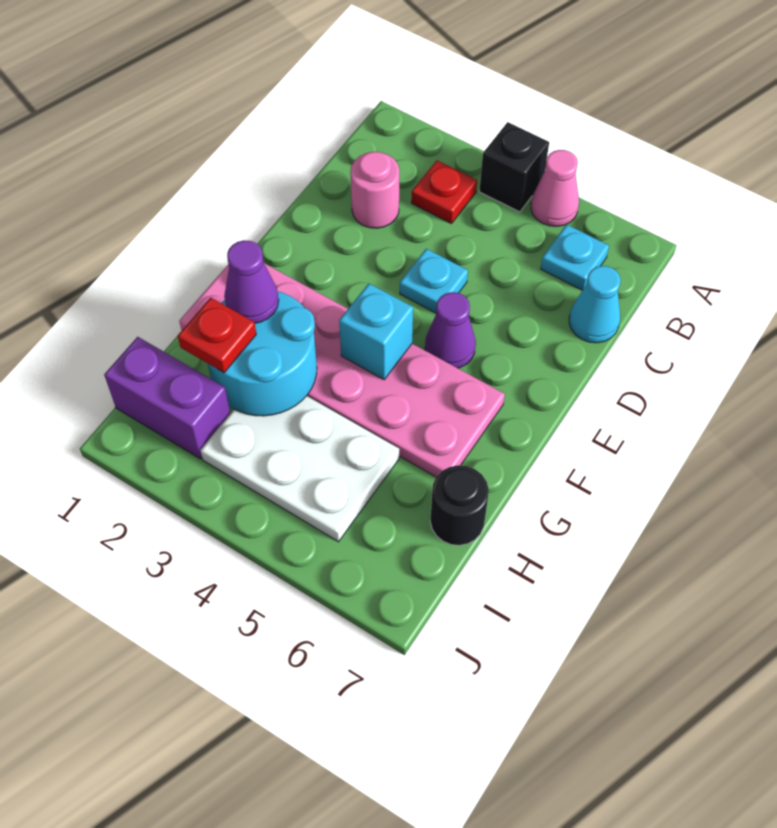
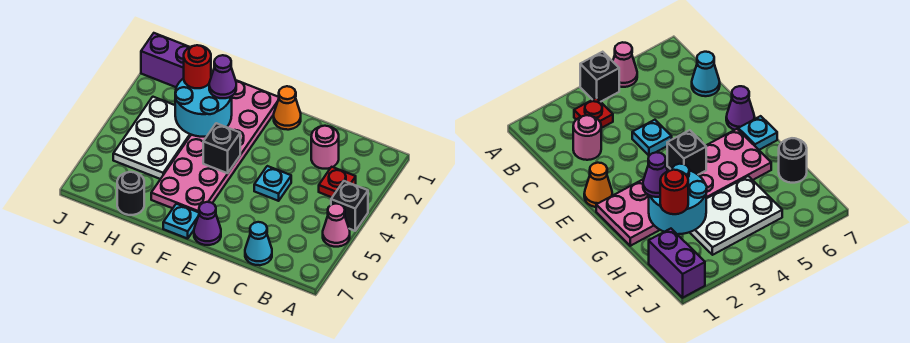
cyan 1x1 plate [541,224,609,290] -> cyan 1x1 plate moved to [163,204,199,239]
none -> orange 1x1 cone [274,86,301,130]
purple 1x1 cone [425,292,476,368] -> purple 1x1 cone moved to [194,202,221,245]
cyan 1x1 brick [339,284,413,380] -> black 1x1 brick [203,123,240,173]
red 1x1 plate [178,298,256,373] -> red 1x1 round brick [184,45,211,88]
purple 1x2 brick [104,337,230,459] -> purple 1x2 brick turned to [141,33,189,87]

